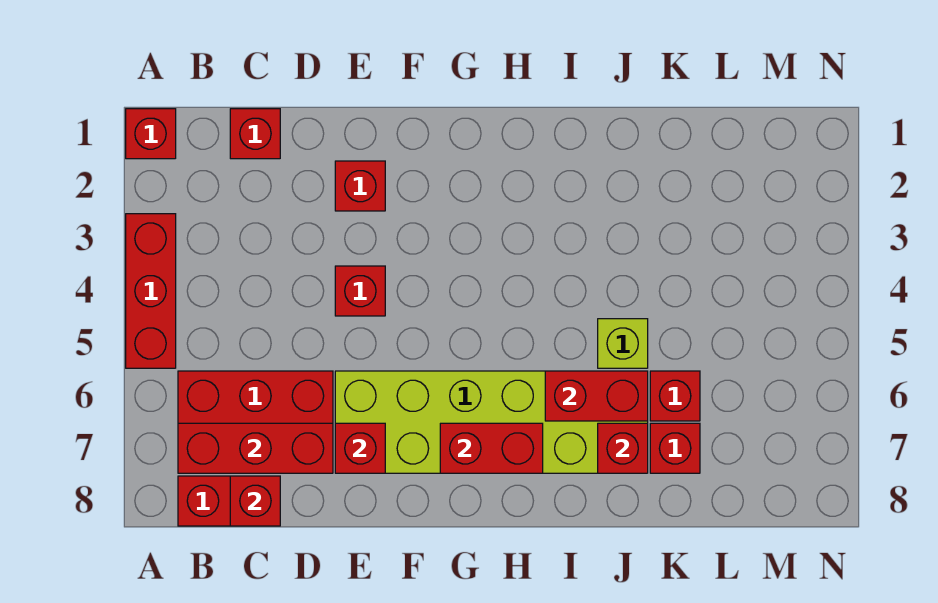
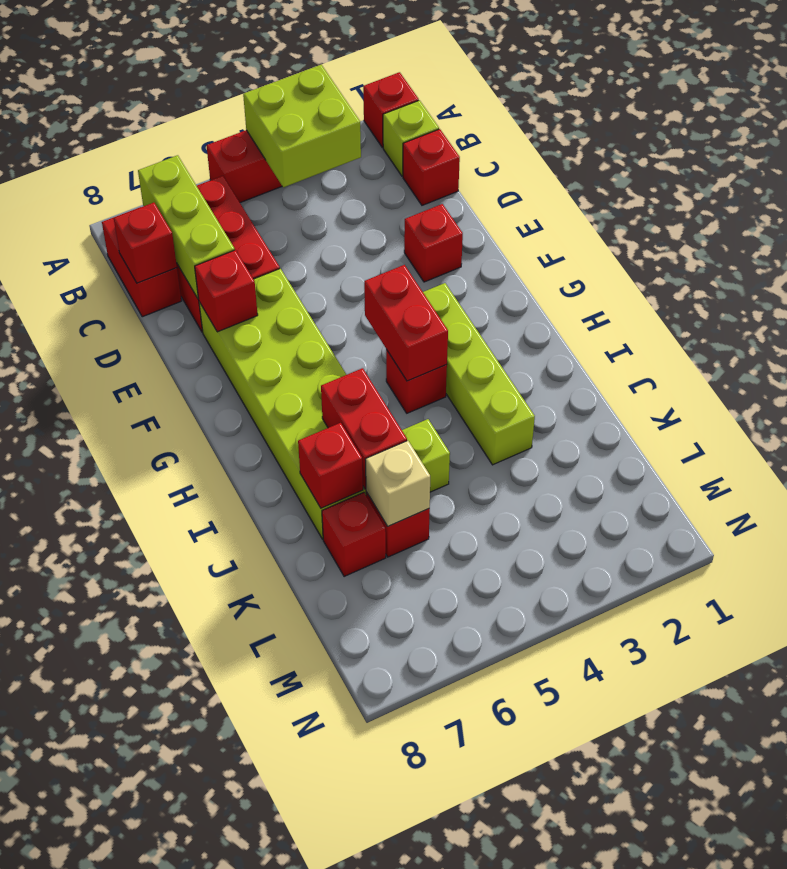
none -> lime 2x2 brick [243,65,361,187]
none -> lime 1x1 brick [383,100,439,176]
red 1x3 brick [178,423,333,473] -> lime 1x3 brick [138,155,235,299]
red 1x1 brick [335,266,385,316] -> red 1x1 brick moved to [386,350,447,413]
none -> lime 1x4 brick [423,283,535,465]
red 1x2 brick [440,423,543,473] -> red 1x2 brick moved to [364,265,448,381]
none -> tan 1x1 brick [365,441,430,526]

